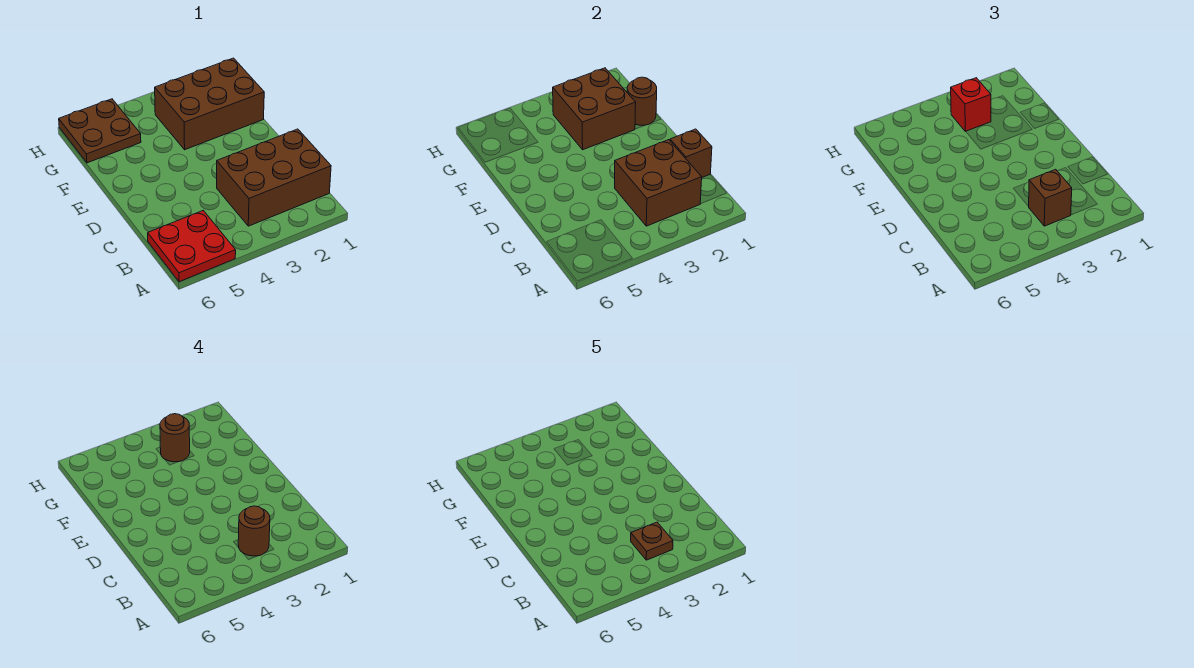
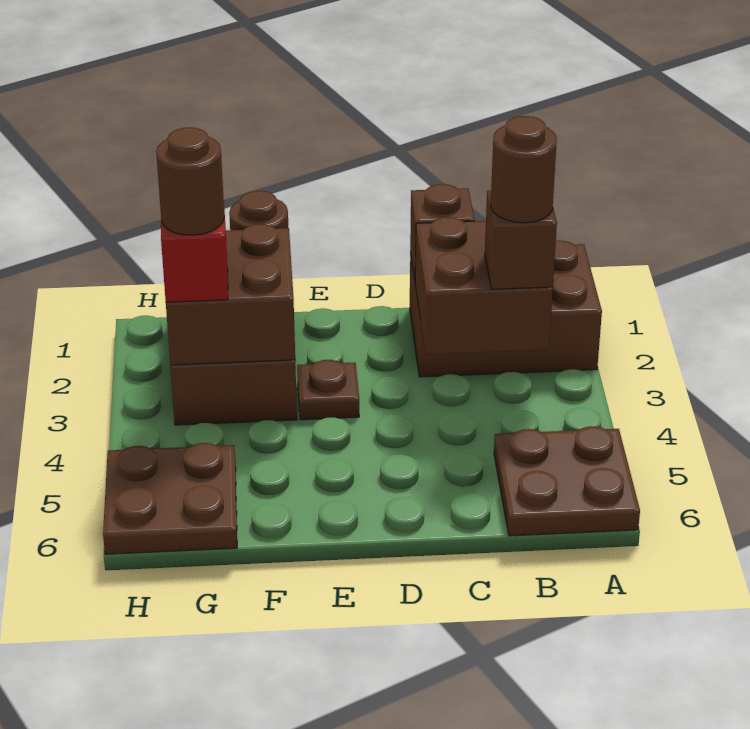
red 2x2 plate [148,211,236,282] -> brown 2x2 plate [494,426,640,536]
brown 2x3 brick [217,129,331,226] -> brown 2x3 brick turned to [410,241,602,377]
brown 1x1 plate [631,522,673,560] -> brown 1x1 plate moved to [297,360,359,420]

